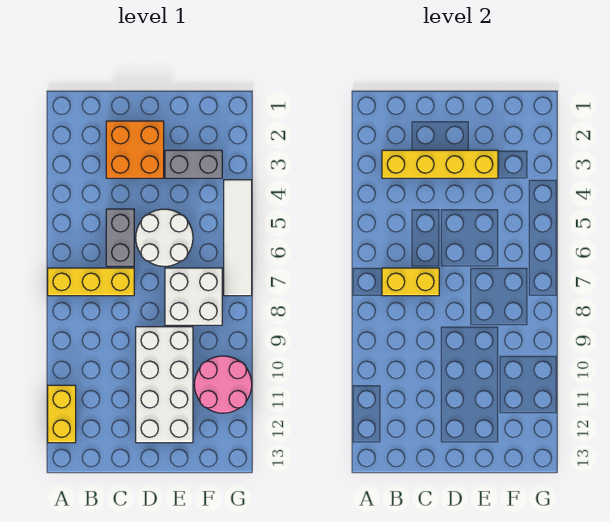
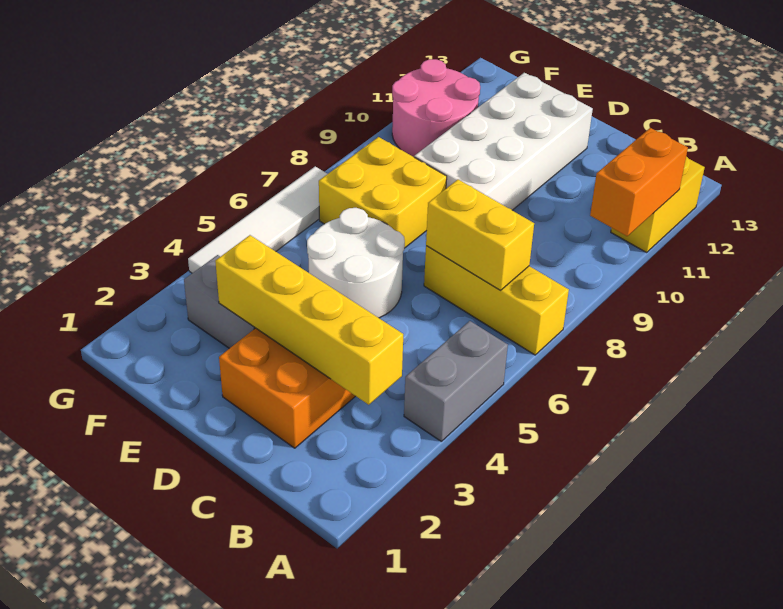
none -> orange 1x2 brick [590,128,688,236]
grey 1x2 brick [106,209,134,266] -> grey 1x2 brick moved to [404,321,508,441]
white 2x2 brick [165,268,222,325] -> yellow 2x2 brick [319,137,447,248]

